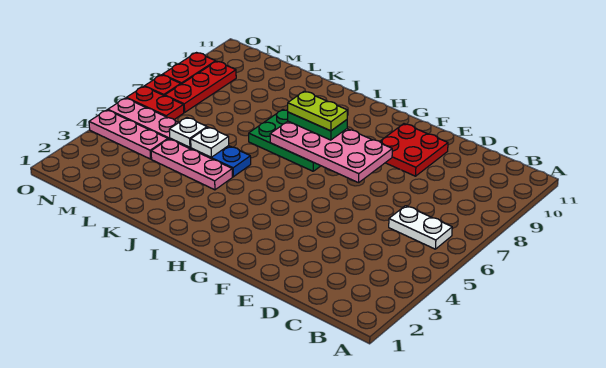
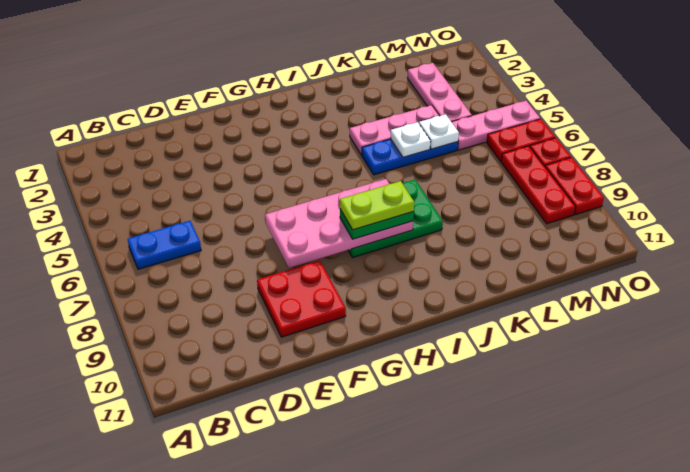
white 1x2 plate [389,206,452,249] -> blue 1x2 plate [128,221,201,269]
pink 1x3 plate [89,110,168,159] -> pink 1x3 plate turned to [408,63,472,122]

